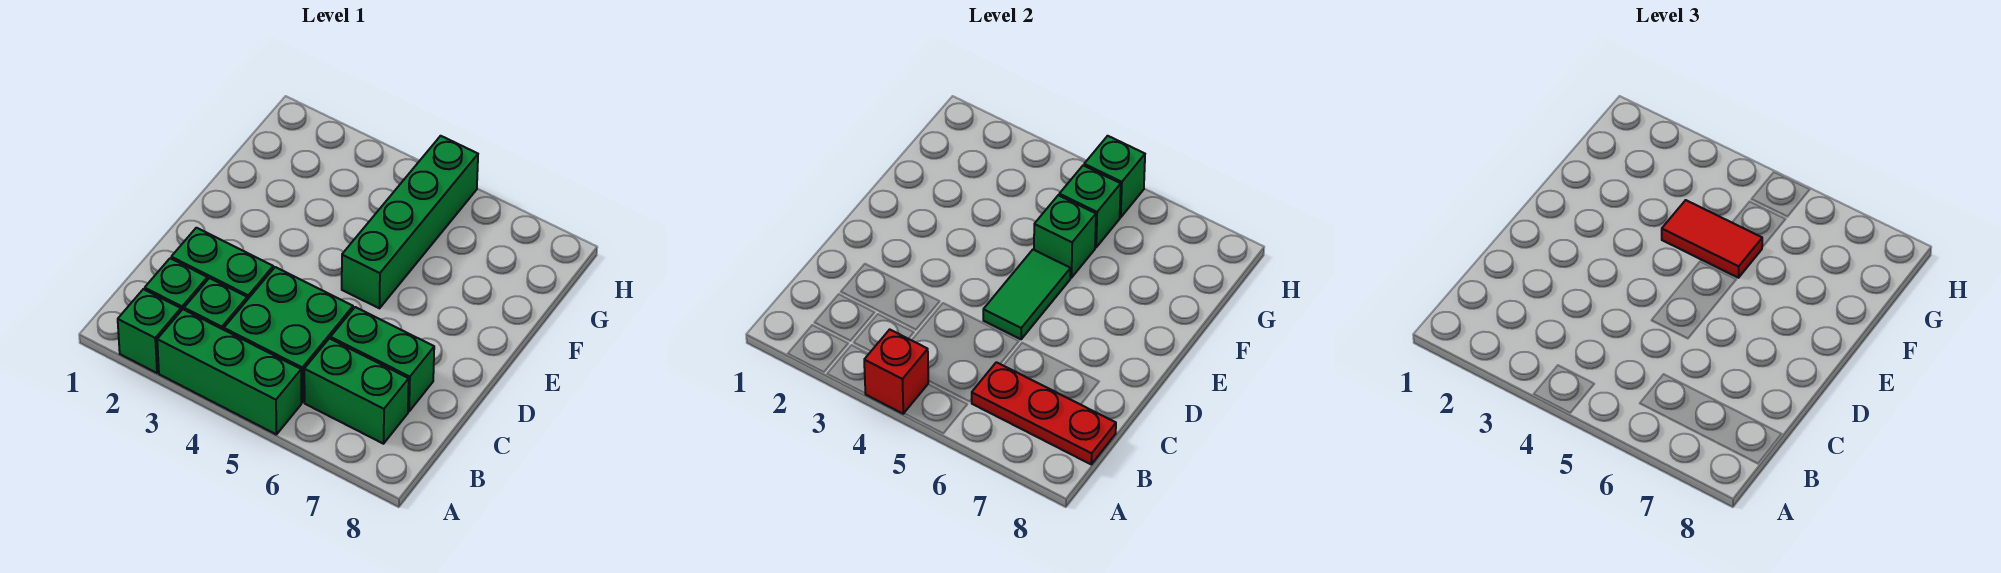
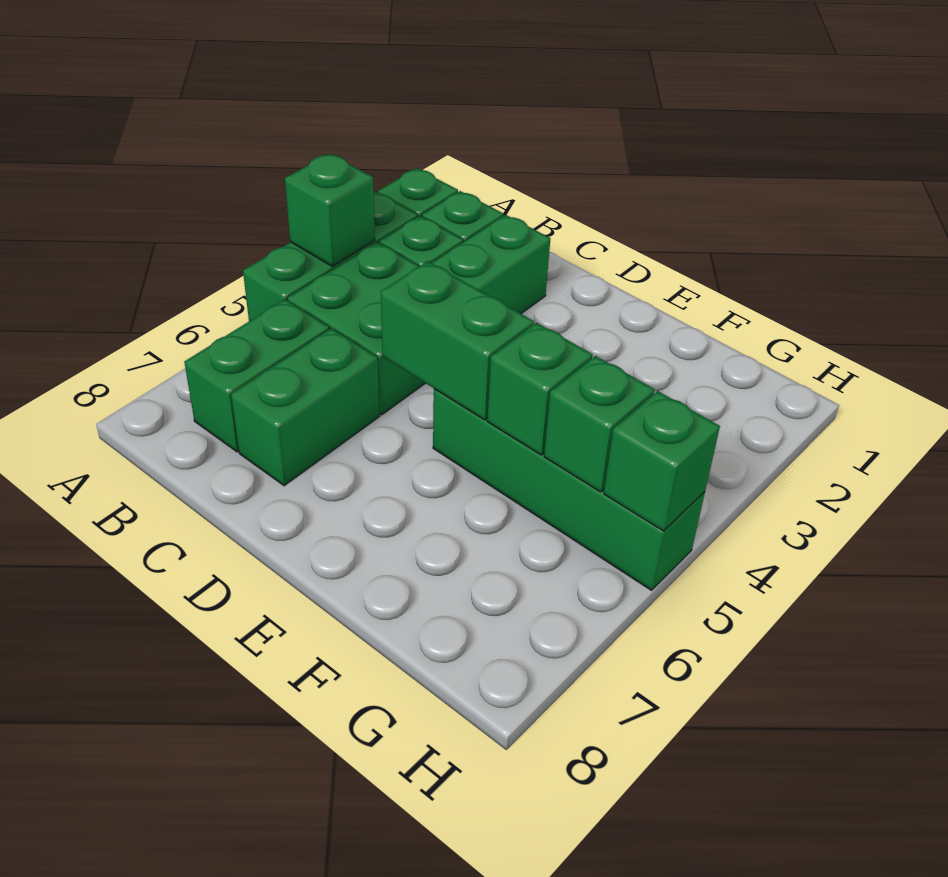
red 1x1 brick [864,329,928,414] -> green 1x1 brick [285,154,375,266]
red 1x3 plate [972,362,1116,464] -> none
green 1x2 tile [983,250,1071,339] -> green 1x2 brick [381,261,534,420]
red 1x2 tile [1662,200,1762,278] -> none

